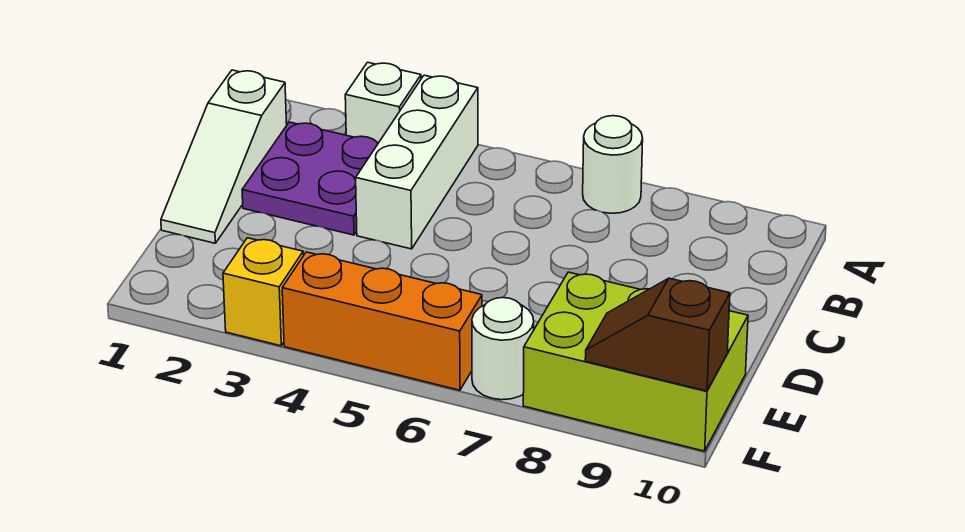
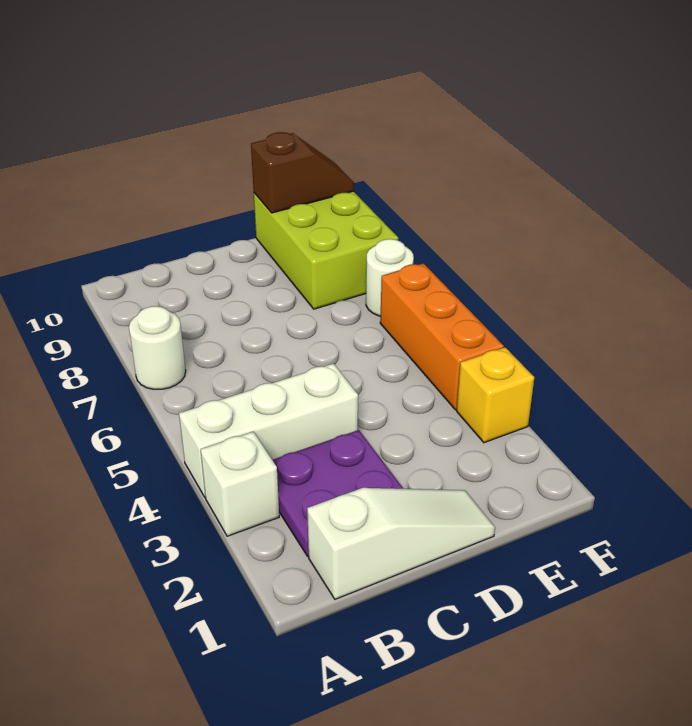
brown 1x2 slope [585,278,730,391] -> brown 1x2 slope turned to [251,132,354,213]

